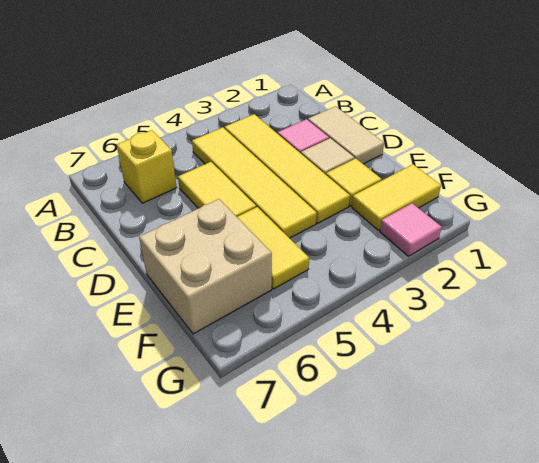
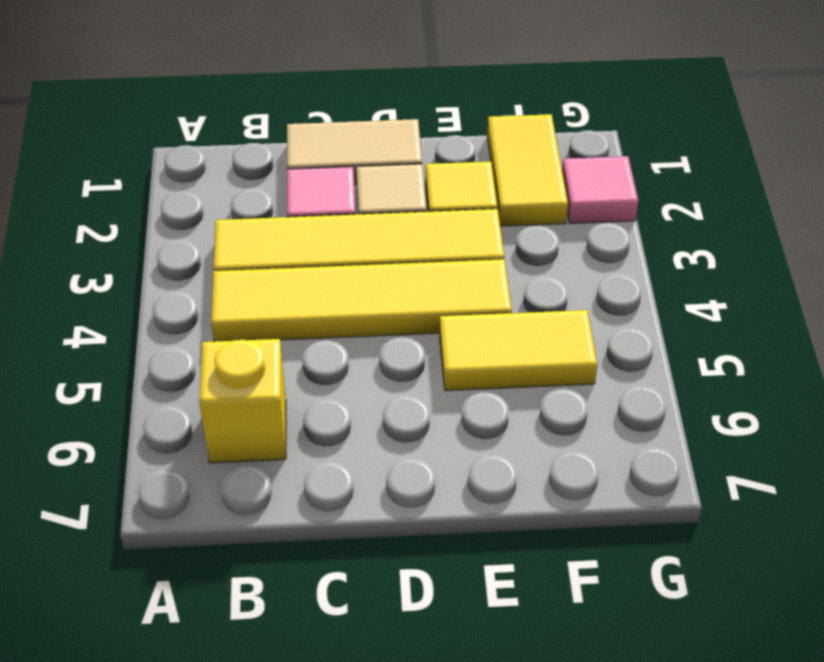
yellow 1x2 tile [178,162,256,217] -> none
tan 2x2 brick [139,199,272,334] -> none

